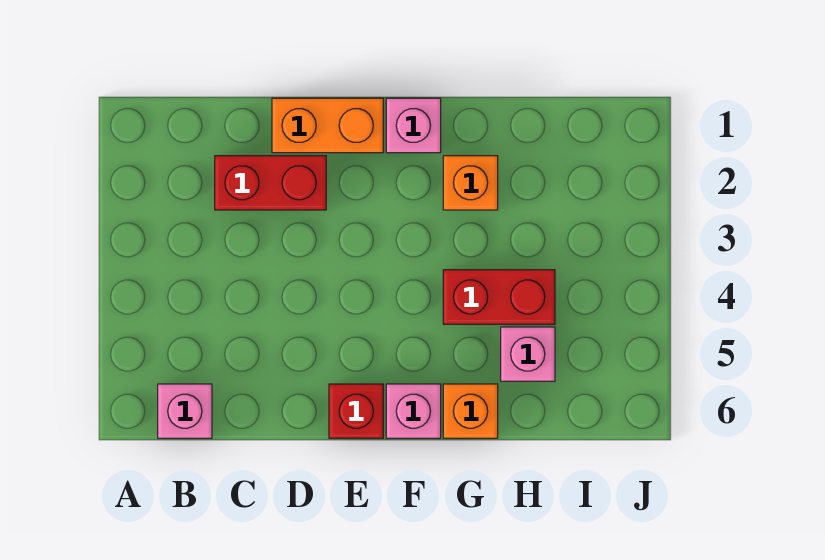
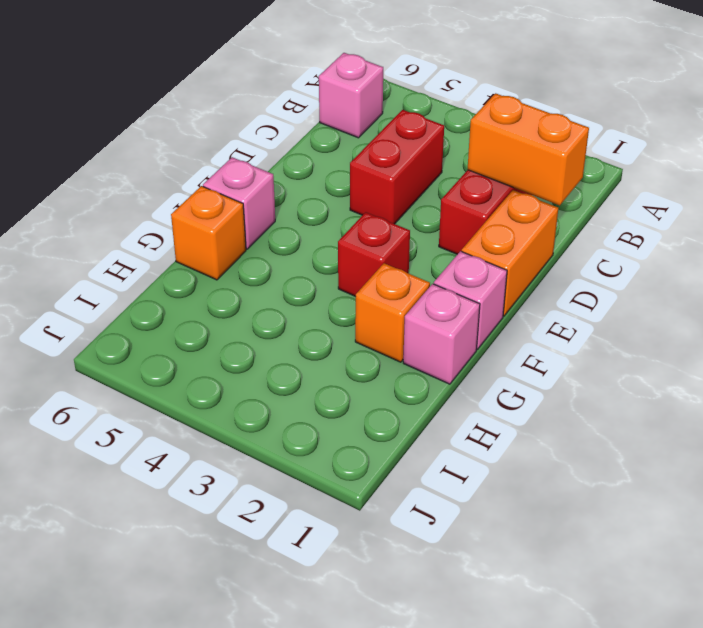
none -> orange 1x2 brick [468,93,589,206]
red 1x1 brick [329,384,383,438] -> red 1x1 brick moved to [338,212,410,297]
red 1x2 brick [443,270,555,324] -> red 1x2 brick moved to [350,110,444,224]
pink 1x1 brick [501,327,555,381] -> pink 1x1 brick moved to [403,284,480,384]

